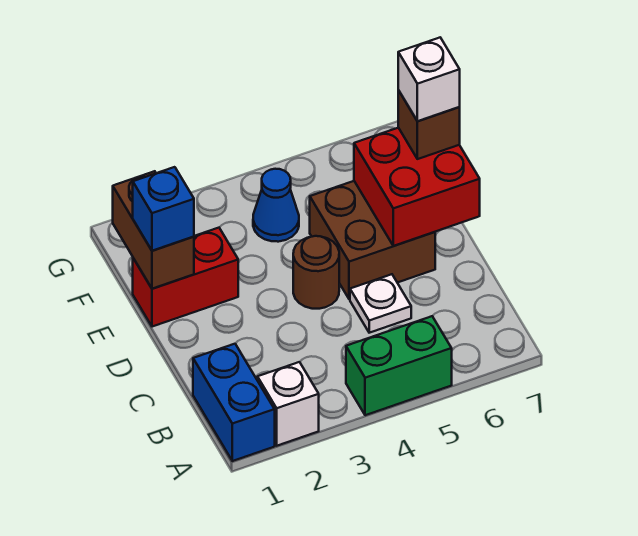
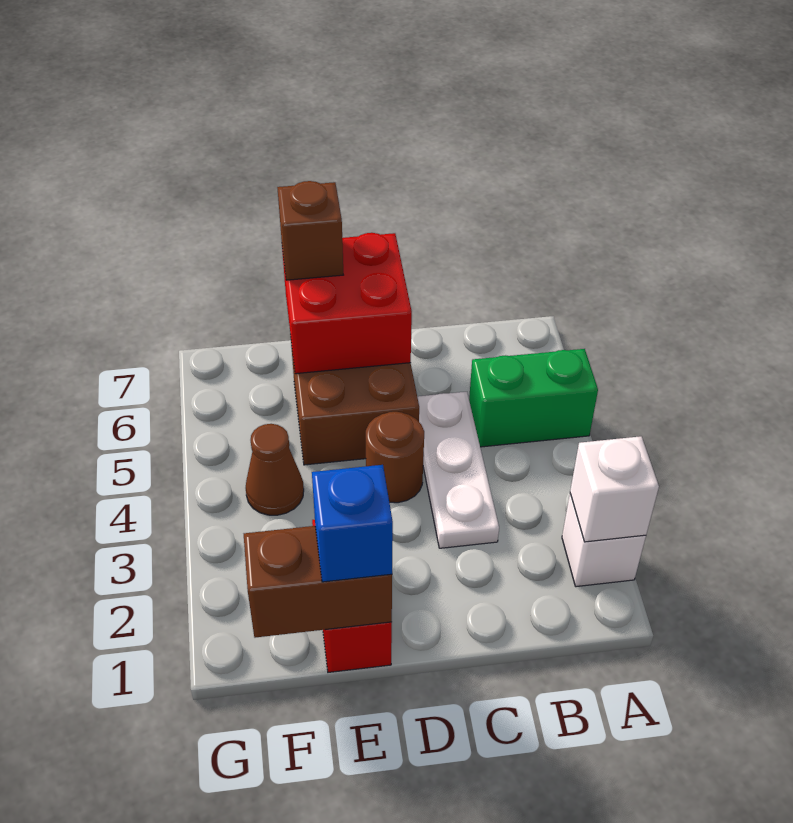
blue 1x2 brick [193,344,275,461] -> none
green 1x2 brick [346,316,452,415] -> green 1x2 brick turned to [469,349,598,447]
white 1x1 plate [350,274,411,333] -> white 1x3 plate [417,392,499,548]
white 1x1 brick [398,38,460,121] -> white 1x1 brick moved to [570,436,659,542]
blue 1x1 cone [253,169,299,242] -> brown 1x1 cone [246,424,304,515]

